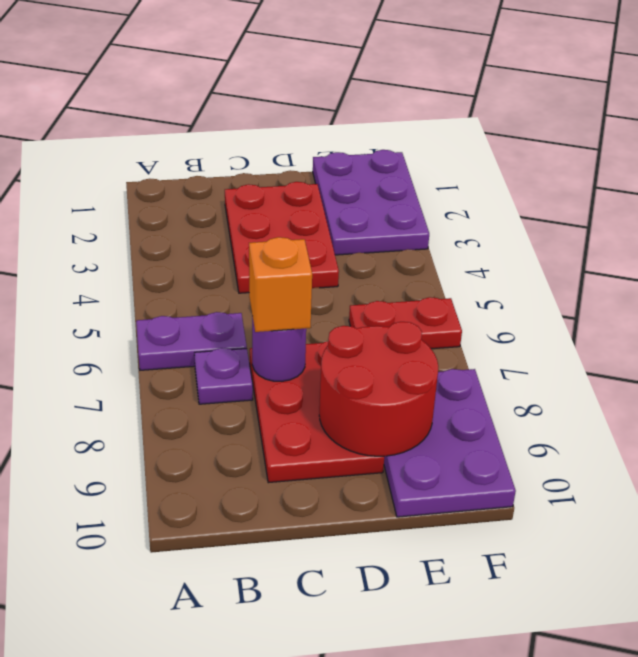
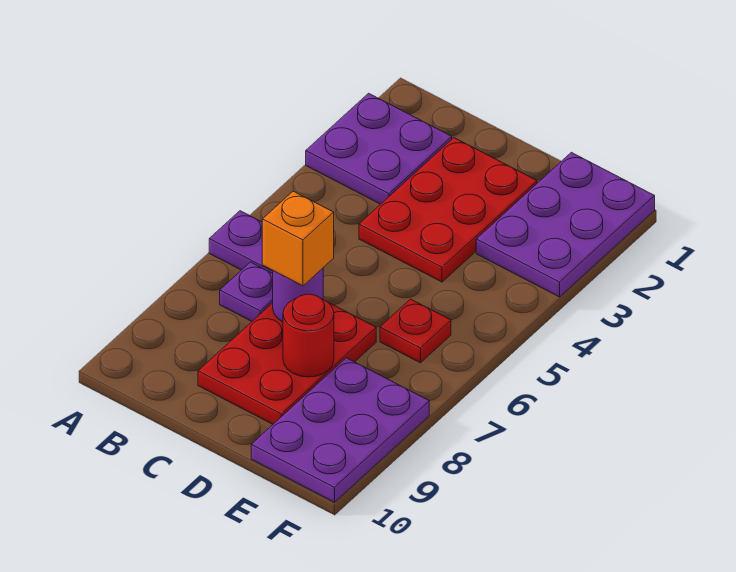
none -> purple 2x2 plate [306,93,452,204]
red 2x2 round brick [319,322,438,456] -> red 1x1 round brick [283,294,334,377]
red 1x2 plate [349,297,462,349] -> red 1x1 plate [380,299,451,363]

